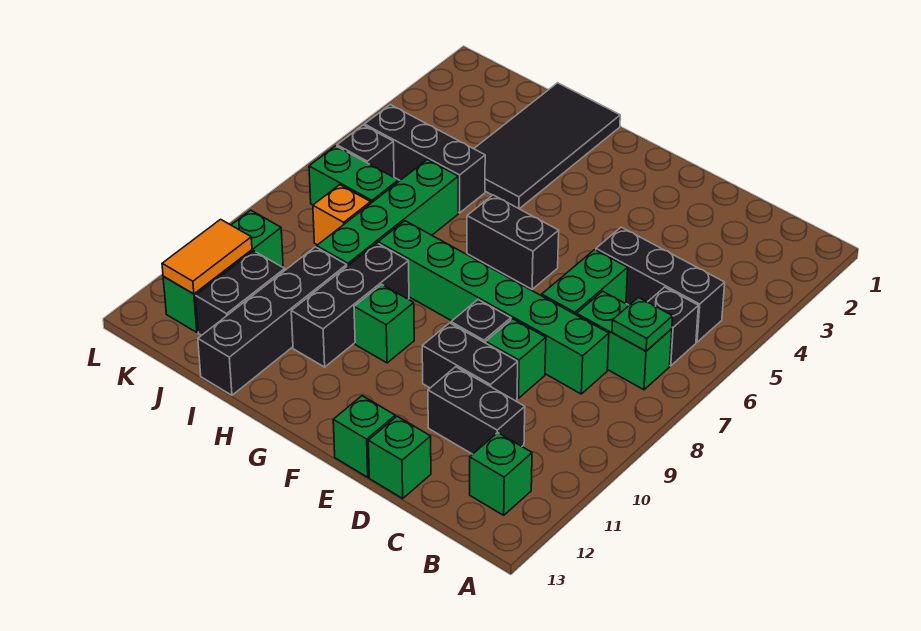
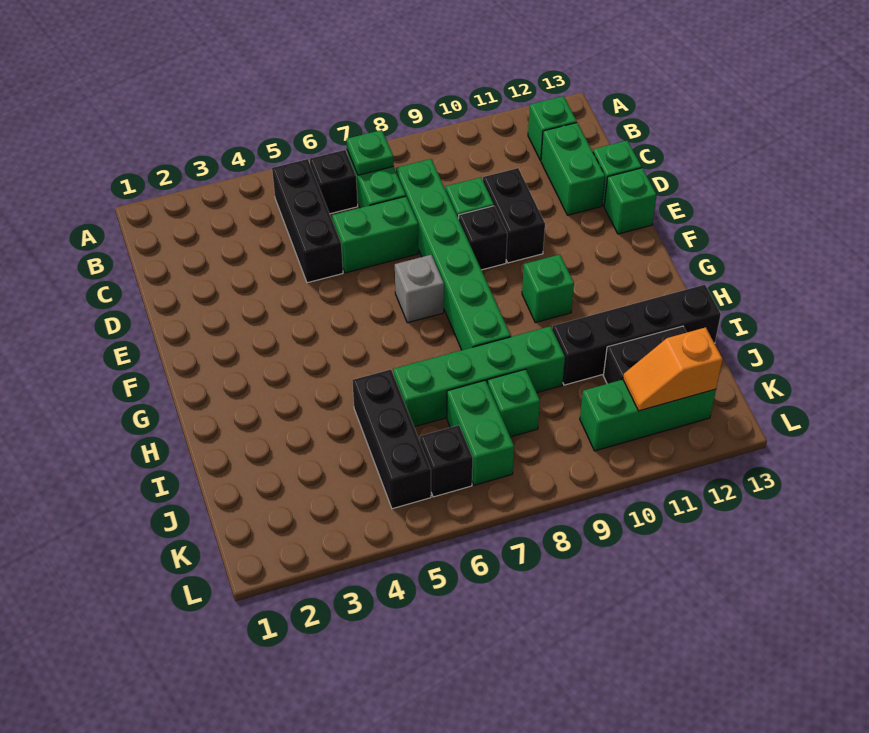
black 1x2 brick [428,367,525,454] -> none
none -> green 1x2 brick [541,123,605,215]
black 1x2 brick [467,195,559,289] -> none
none -> grey 1x1 brick [395,255,444,323]
black 2x4 tile [474,83,620,209] -> none
black 1x3 brick [291,243,409,367] -> none
orange 1x1 brick [313,185,371,245] -> green 1x1 brick [487,369,540,437]
orange 1x2 tile [162,219,252,294] -> orange 1x2 slope [623,327,723,411]

